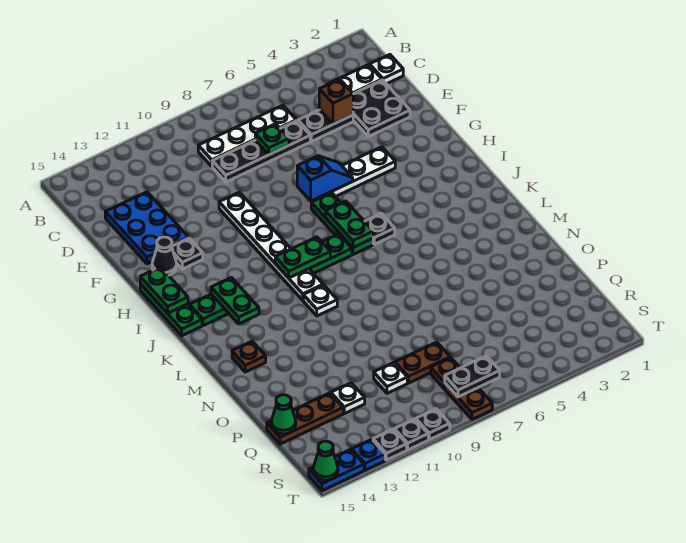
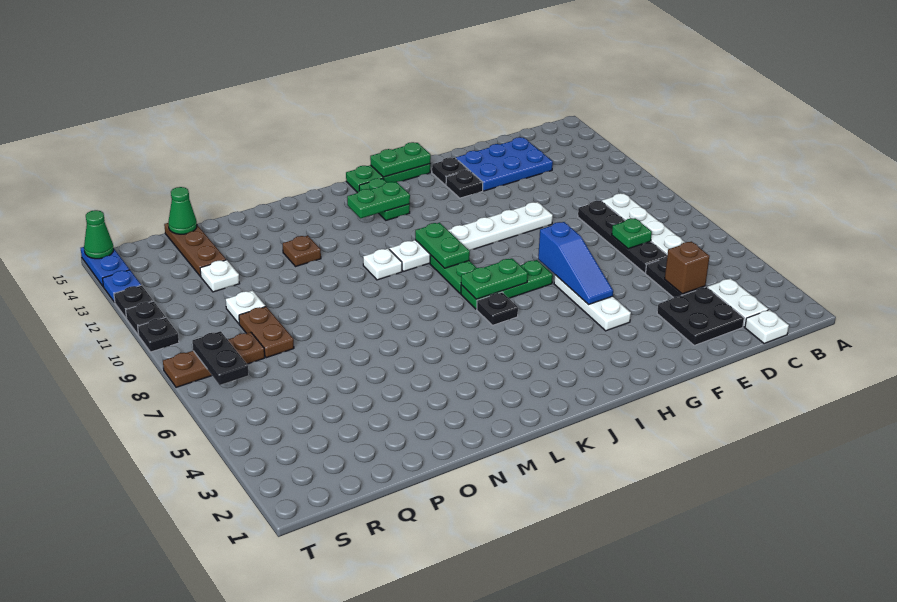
blue 1x2 slope [297,156,353,201] -> blue 1x3 slope [538,222,613,305]
black 1x1 cone [152,237,177,275] -> black 1x1 plate [432,157,468,185]
brown 1x1 plate [232,341,266,372] -> brown 1x1 plate moved to [283,236,321,266]

